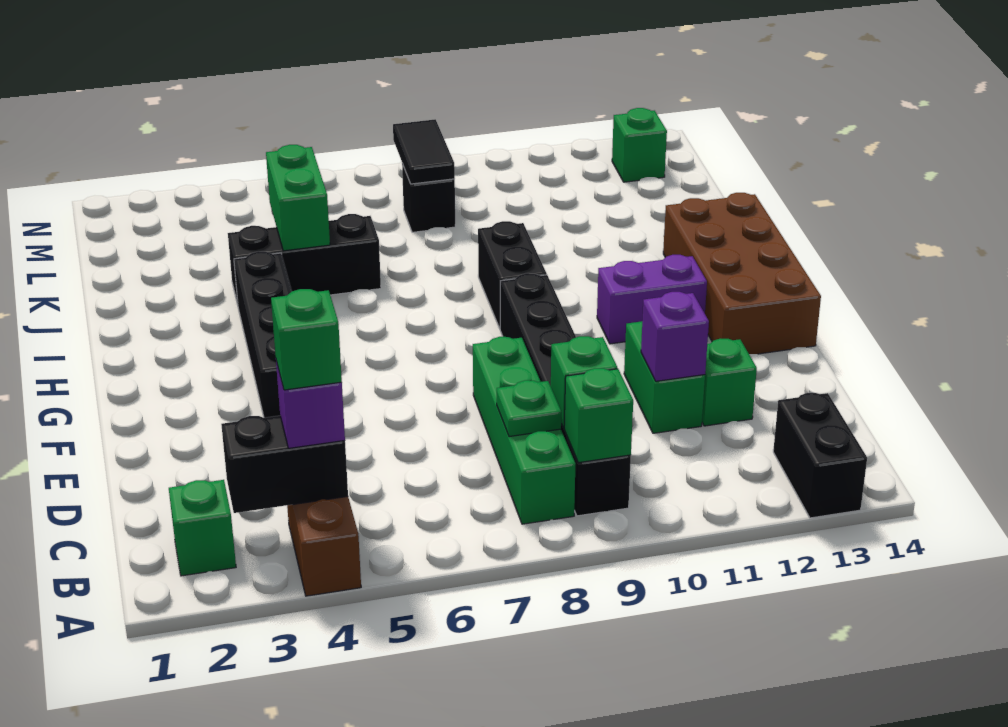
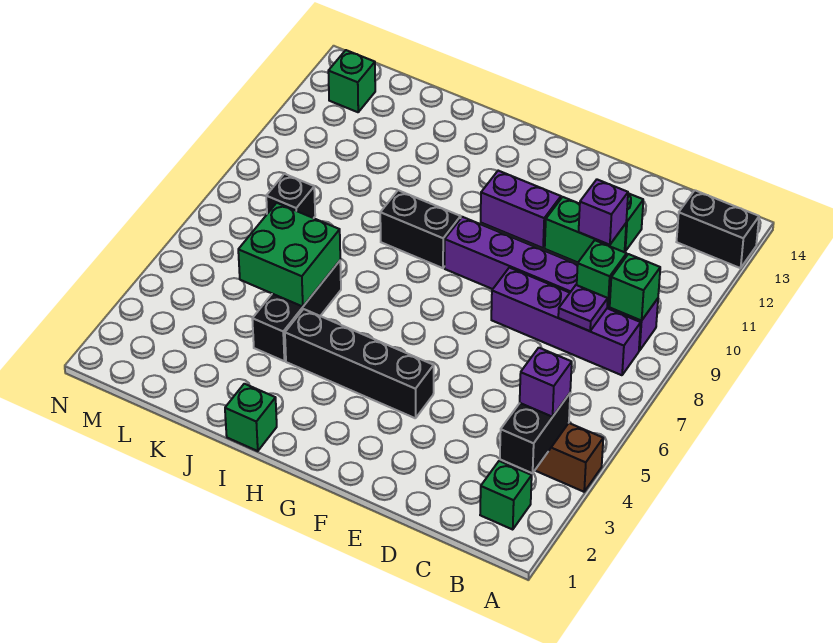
green 1x1 brick [271,289,342,390] -> green 1x1 brick moved to [225,384,277,451]
green 1x4 brick [473,337,575,524] -> purple 1x4 brick [491,268,641,375]
black 1x6 brick [500,273,631,516] -> purple 1x6 brick [445,217,658,351]
green 1x1 plate [497,380,561,437] -> purple 1x1 plate [558,285,608,331]
brown 2x4 brick [663,193,821,354] -> none
purple 1x2 brick [597,255,707,344] -> purple 1x2 brick turned to [481,171,561,248]
green 1x2 brick [266,145,330,251] -> green 2x2 brick [238,203,340,307]
black 1x2 tile [393,119,455,184] -> none

